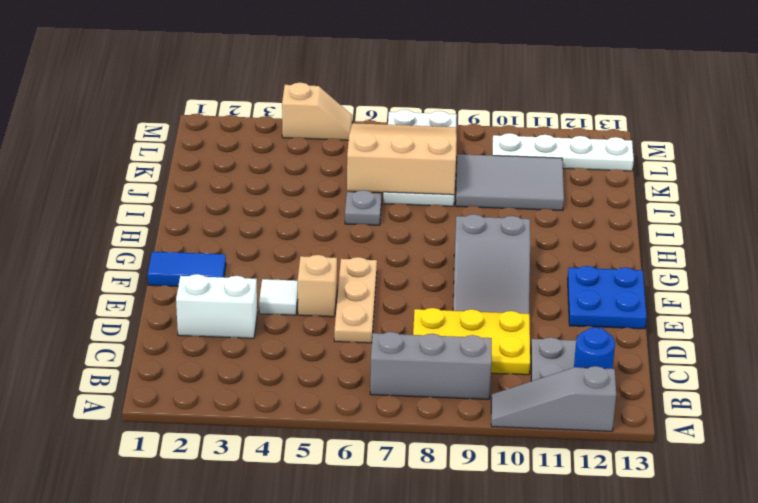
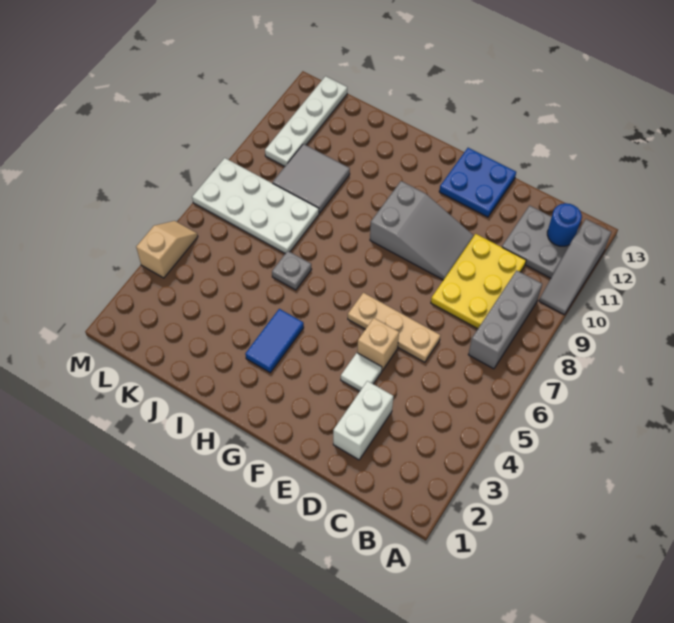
blue 1x2 tile [148,252,226,286] -> blue 1x2 tile moved to [245,309,304,373]
tan 3x3 slope [347,123,457,195] -> none
grey 2x3 tile [456,154,564,211] -> grey 2x2 tile [273,144,350,213]

